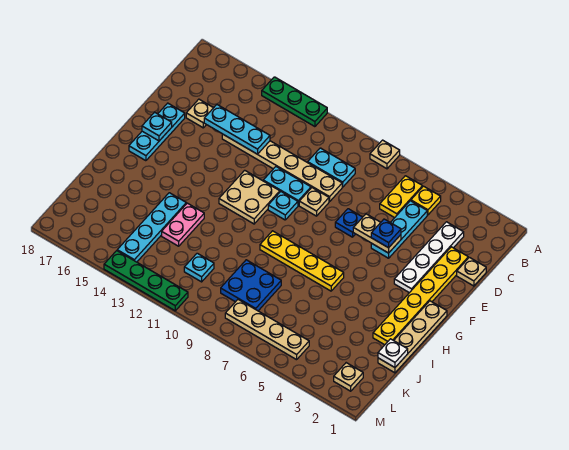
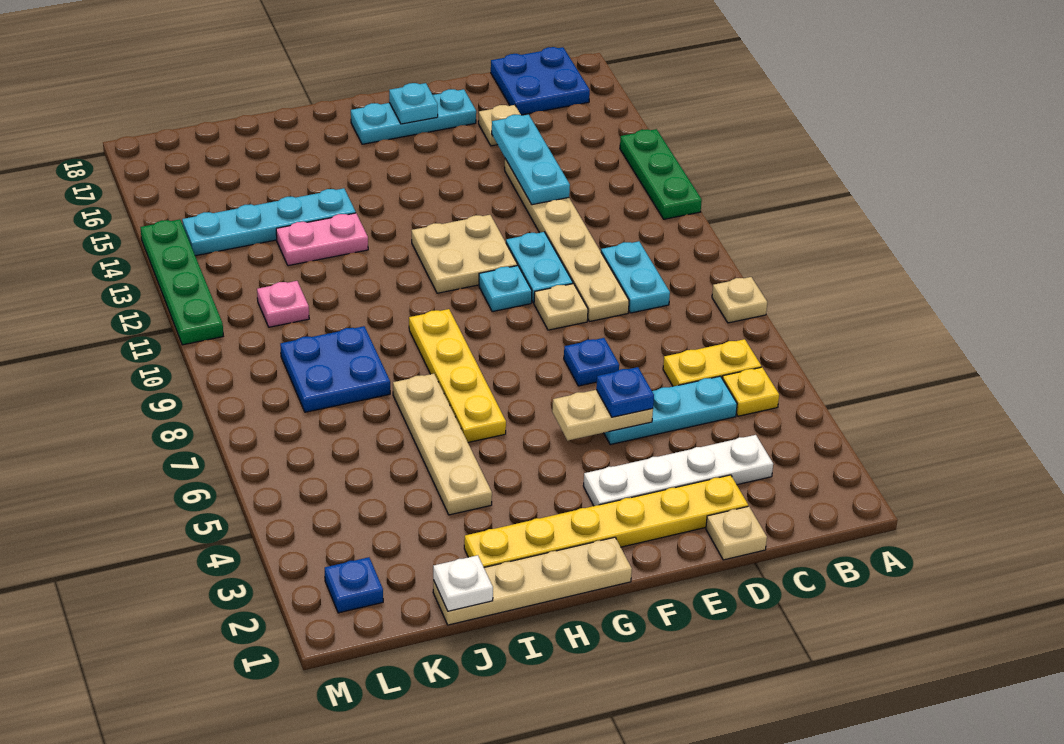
none -> blue 2x2 plate [491,47,590,115]
tan 1x2 plate [353,214,401,253] -> tan 1x2 plate turned to [552,390,653,441]
cyan 1x1 plate [184,253,214,282] -> pink 1x1 plate [257,281,309,327]
tan 1x1 plate [334,363,363,391] -> blue 1x1 plate [325,557,383,613]
tan 1x4 plate [225,300,309,360] -> tan 1x4 plate moved to [393,374,492,515]

